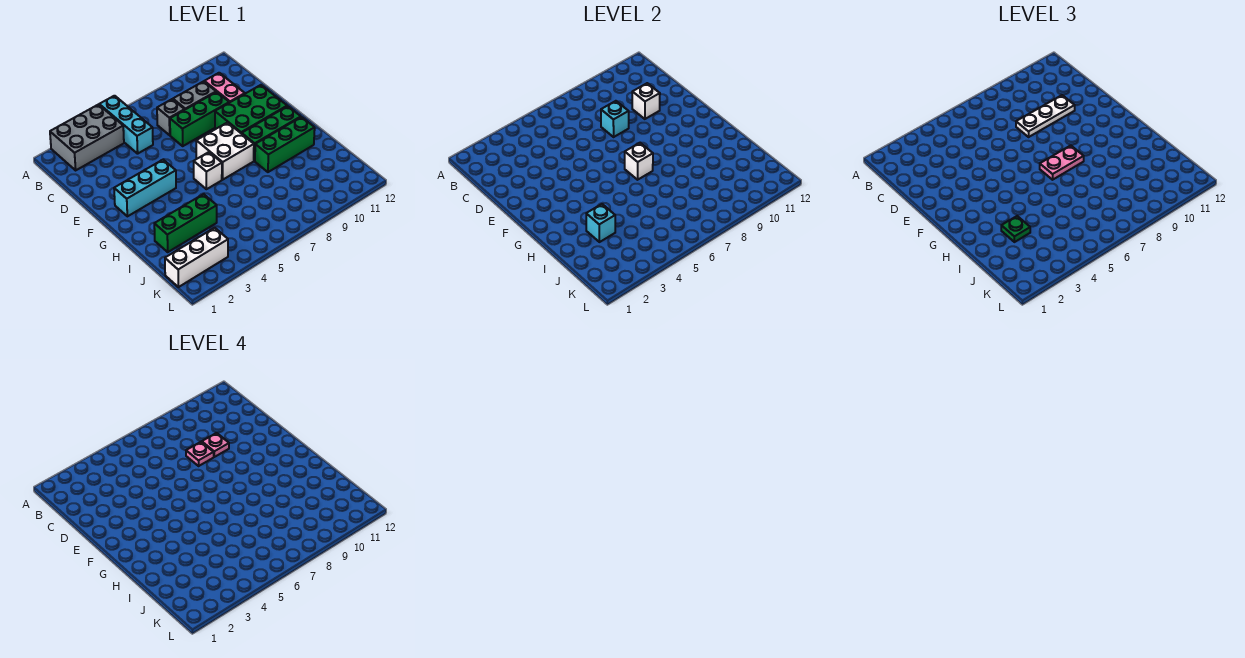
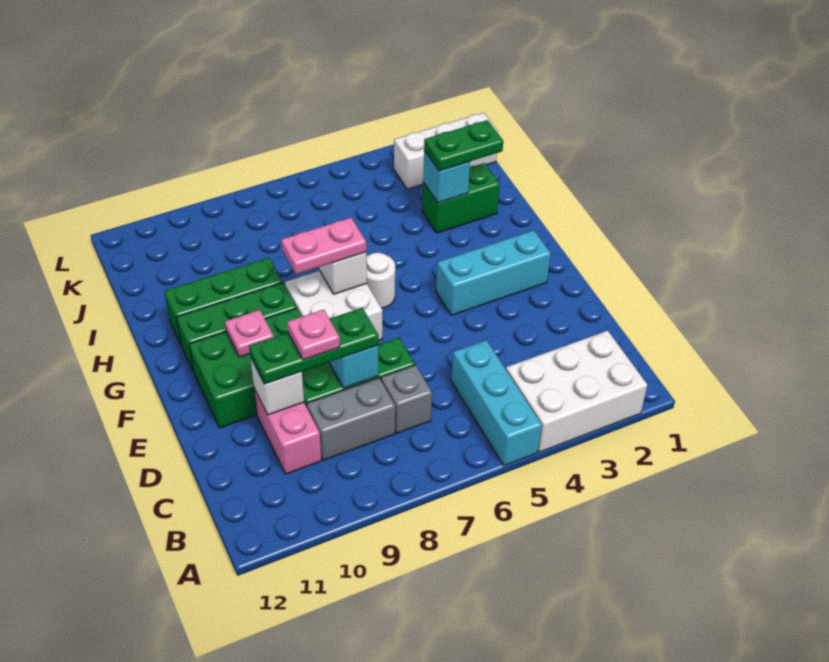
grey 2x3 brick [50,105,124,170] -> white 2x3 brick [506,331,647,452]
white 1x3 plate [1016,95,1075,137] -> green 1x3 plate [249,308,378,384]
pink 1x1 plate [186,442,214,466] -> pink 1x1 plate moved to [225,310,274,357]
white 1x1 brick [194,152,222,189] -> white 1x1 round brick [366,253,395,308]
green 1x3 brick [154,194,217,252] -> green 1x2 brick [422,163,500,233]
green 1x1 plate [1001,216,1030,242] -> green 1x2 plate [424,120,503,171]

